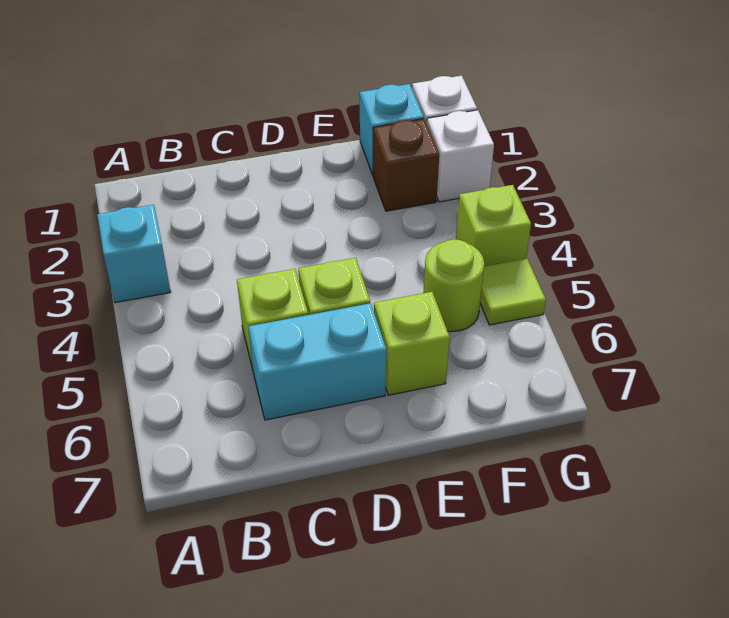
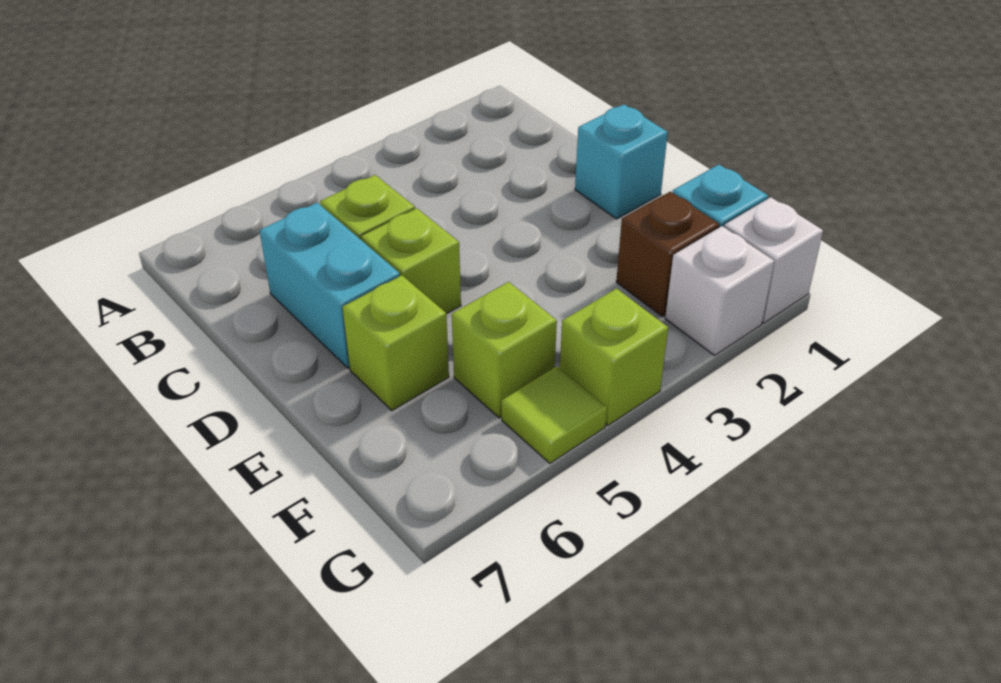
cyan 1x1 brick [97,205,170,303] -> cyan 1x1 brick moved to [575,104,668,219]
lime 1x1 round brick [424,239,484,332] -> lime 1x1 brick [452,282,557,418]

